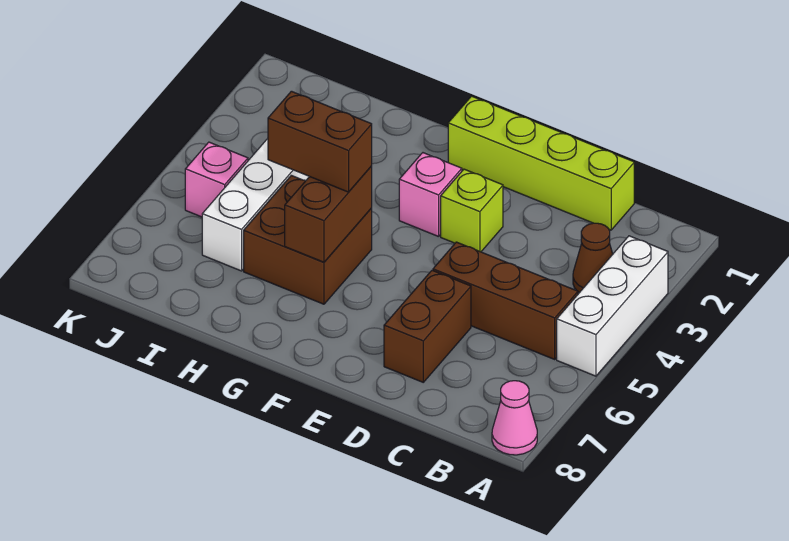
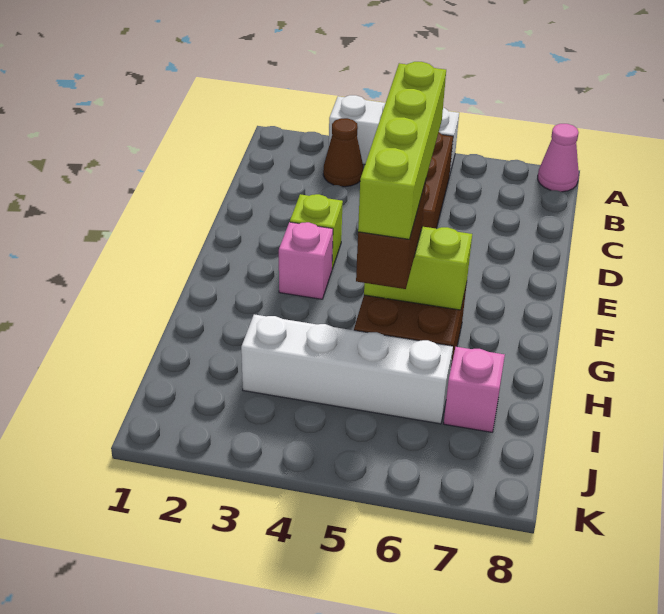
lime 1x4 brick [448,96,634,230] -> lime 1x4 brick moved to [358,62,446,239]
brown 1x2 brick [384,270,471,382] -> none
brown 1x2 brick [285,166,372,262] -> lime 1x2 brick [364,227,472,310]
pink 1x1 brick [185,142,248,217] -> pink 1x1 brick moved to [444,347,505,432]

